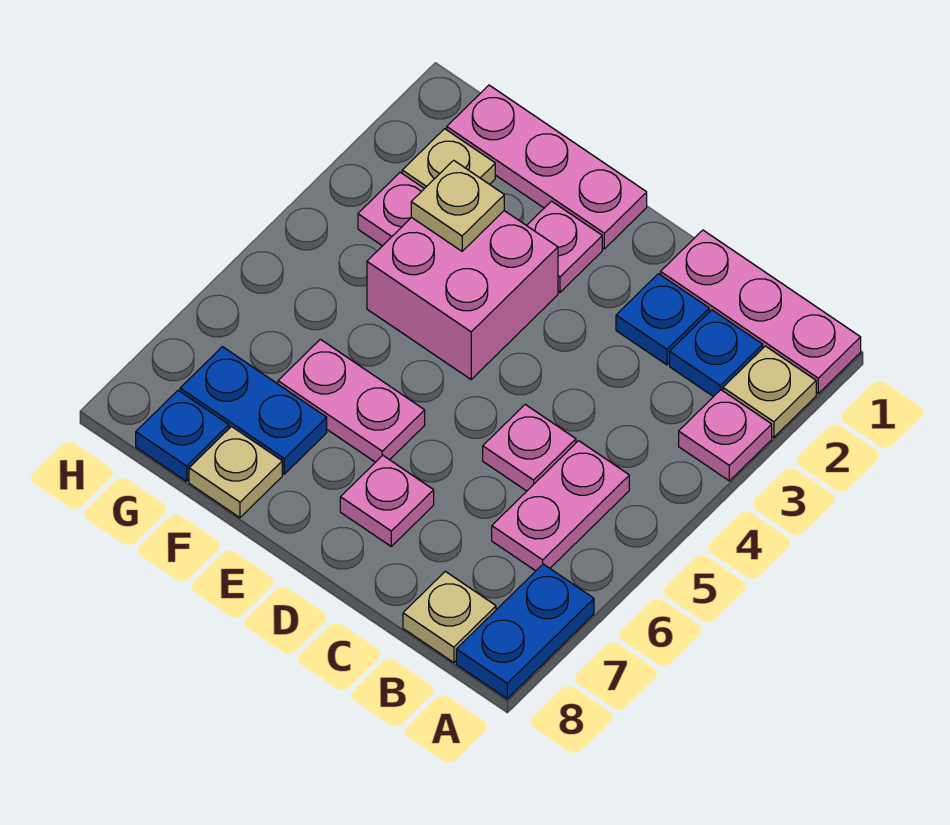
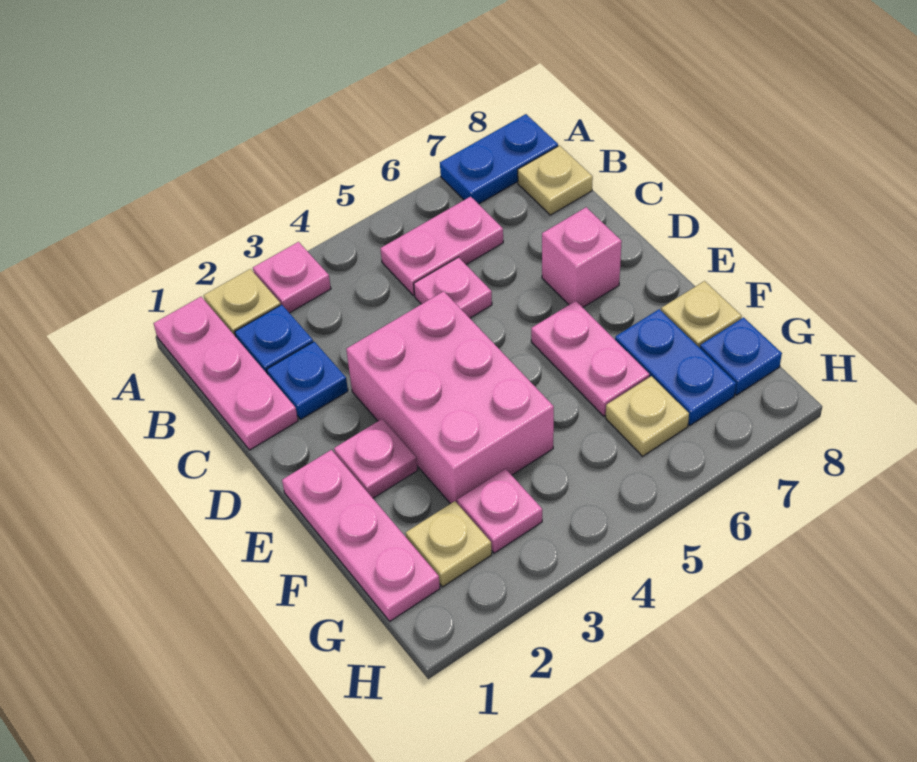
pink 1x1 plate [340,455,434,546] -> pink 1x1 brick [542,207,622,307]
pink 2x2 brick [367,211,558,379] -> pink 2x3 brick [346,291,554,504]
tan 1x1 plate [411,160,504,251] -> tan 1x1 plate moved to [606,376,689,456]

